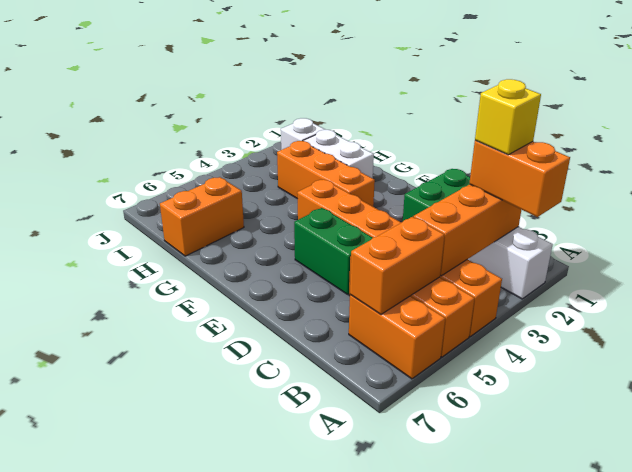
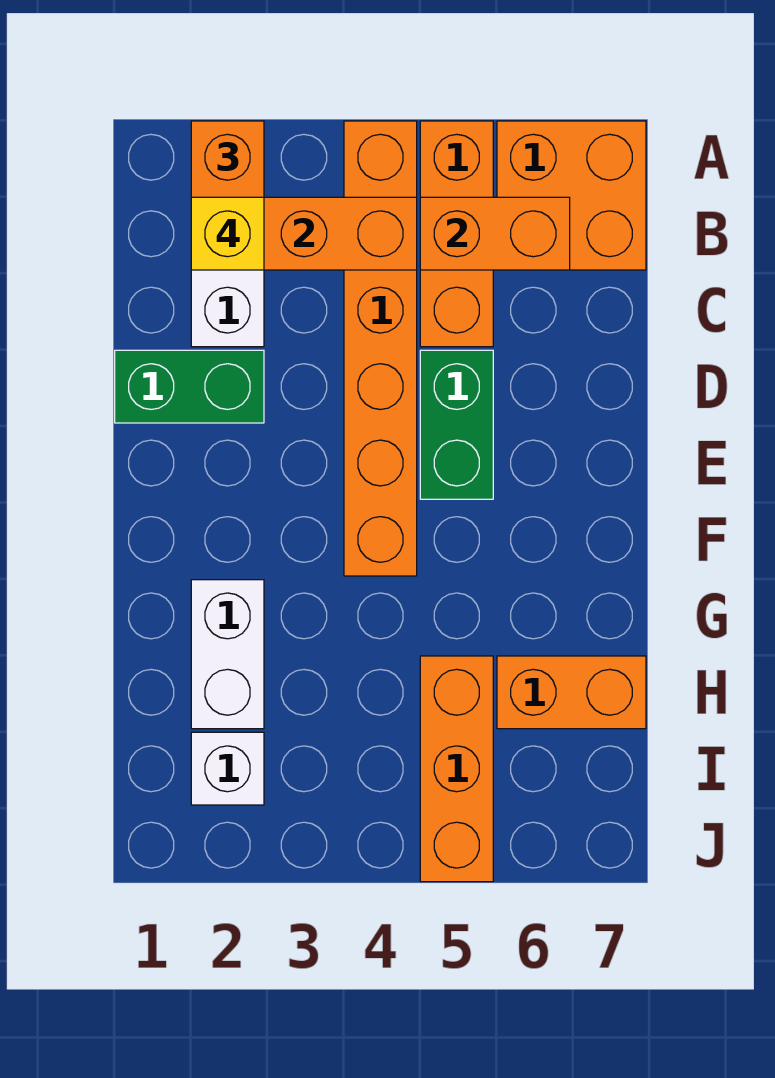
orange 1x2 brick [349,295,445,379] -> orange 2x2 brick [497,121,646,270]
orange 1x3 brick [277,141,375,206] -> orange 1x3 brick moved to [420,656,493,882]

